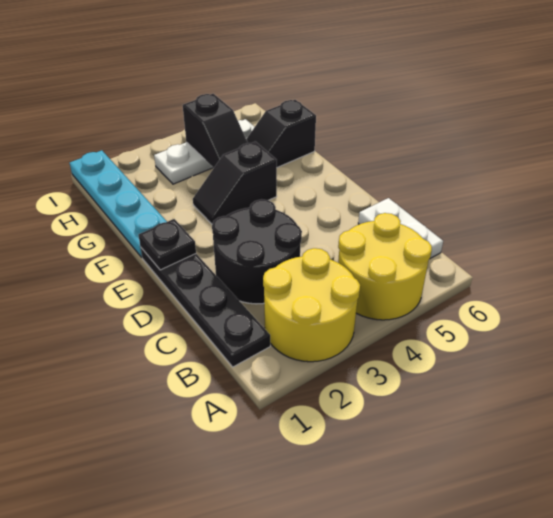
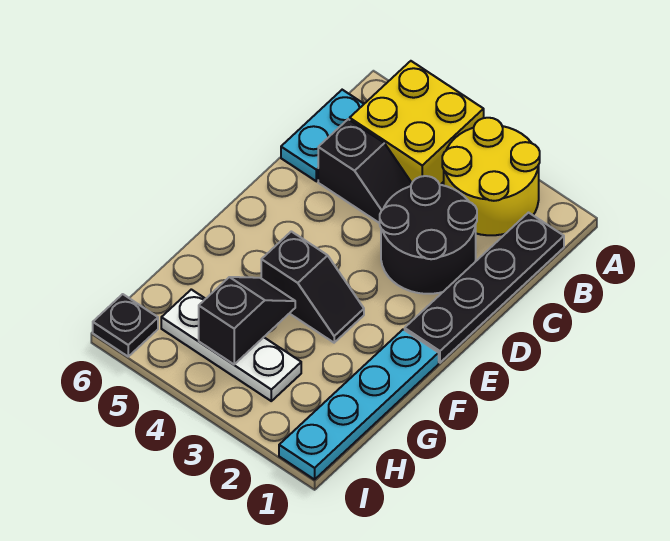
yellow 2x2 round brick [338,213,432,320] -> yellow 2x2 brick [349,61,484,185]
white 1x2 plate [358,198,443,258] -> cyan 1x2 plate [281,90,364,181]
black 1x1 plate [138,219,196,270] -> black 1x1 plate moved to [93,294,158,356]
black 1x2 slope [246,100,316,167] -> black 1x2 slope moved to [318,119,412,223]

